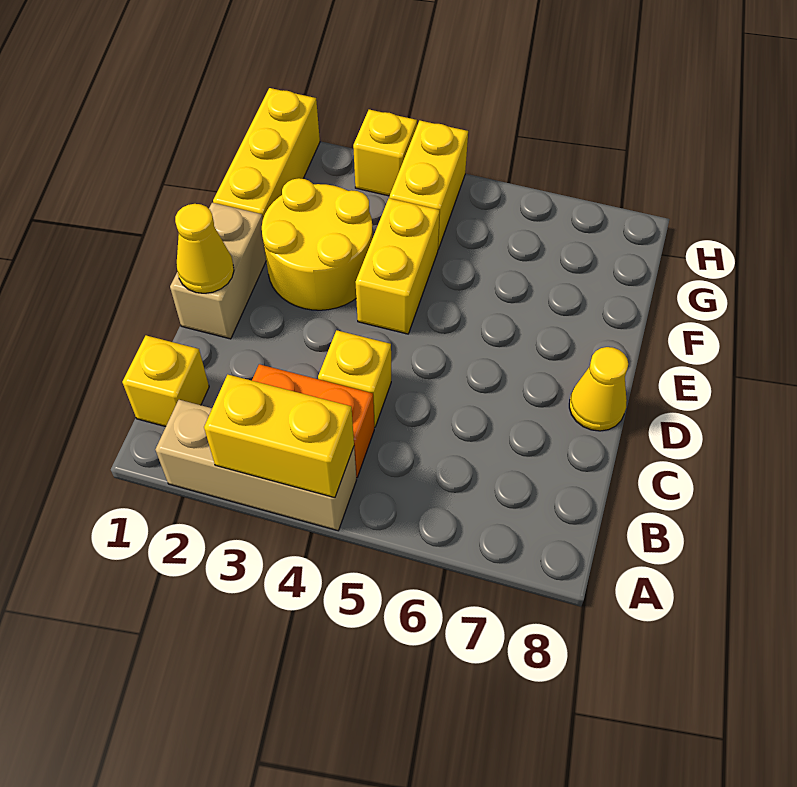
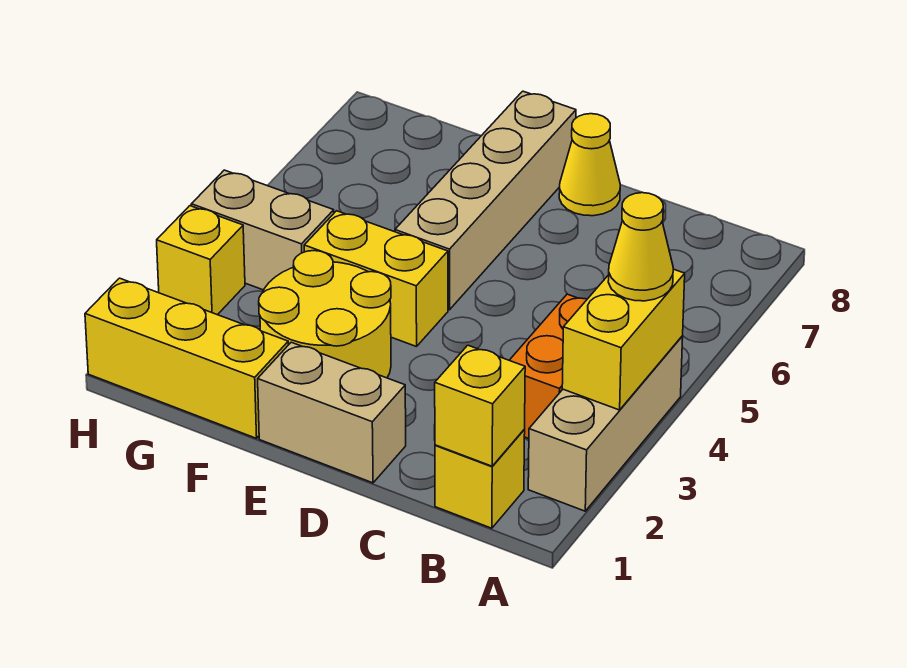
yellow 1x1 brick [318,330,391,427] -> yellow 1x1 brick moved to [435,345,525,466]
yellow 1x1 cone [175,204,234,293] -> yellow 1x1 cone moved to [608,193,673,301]
none -> tan 1x4 brick [395,91,576,310]
yellow 1x2 brick [389,121,468,249] -> tan 1x2 brick [191,170,334,290]

